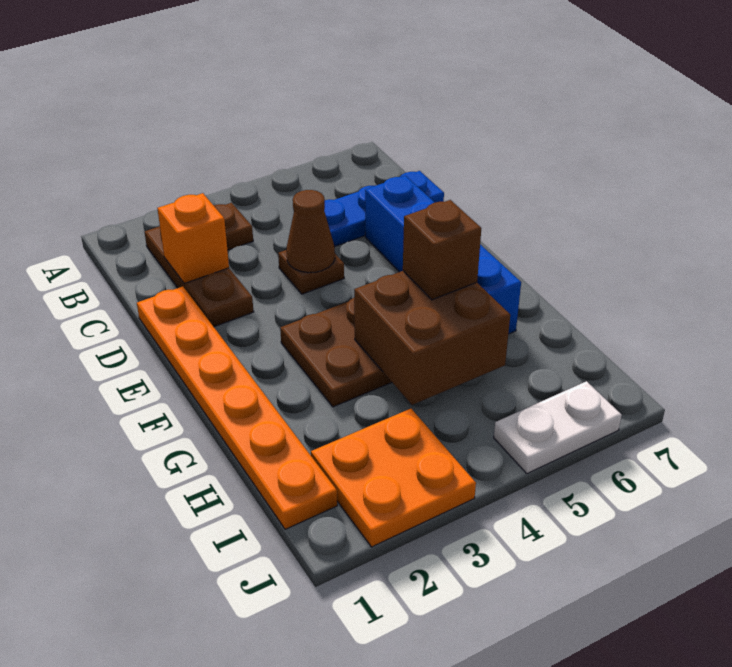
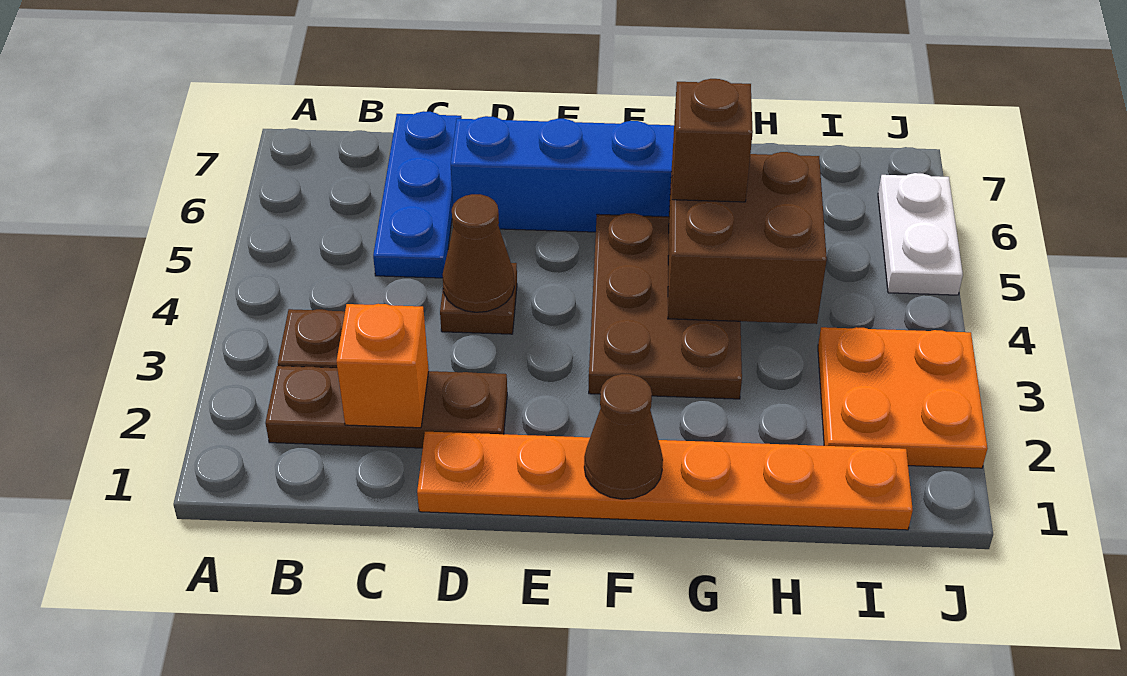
none -> brown 1x1 cone [584,374,663,499]

